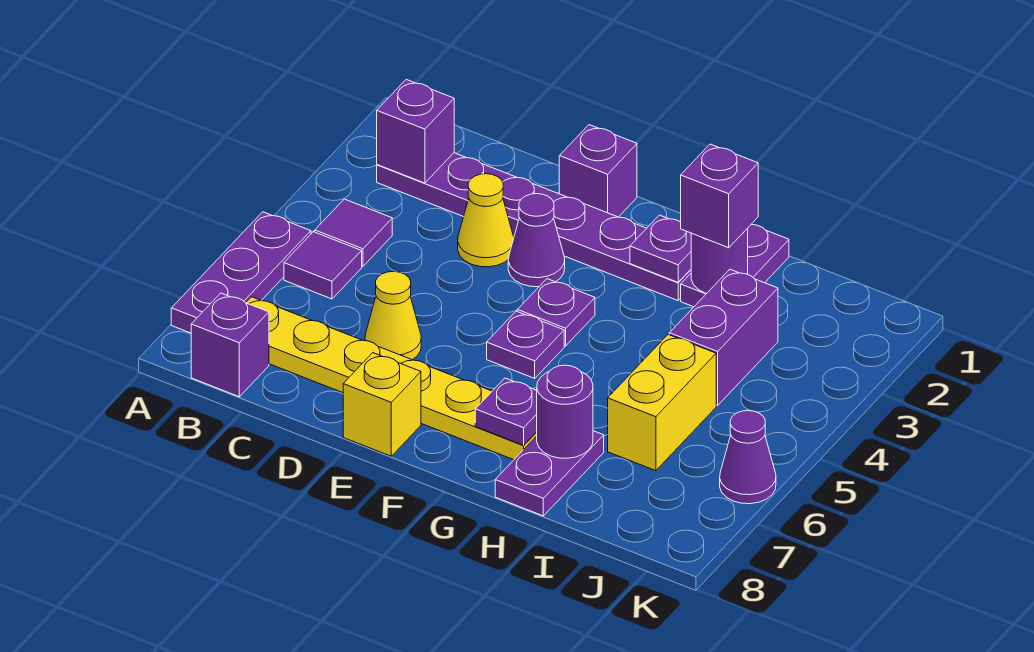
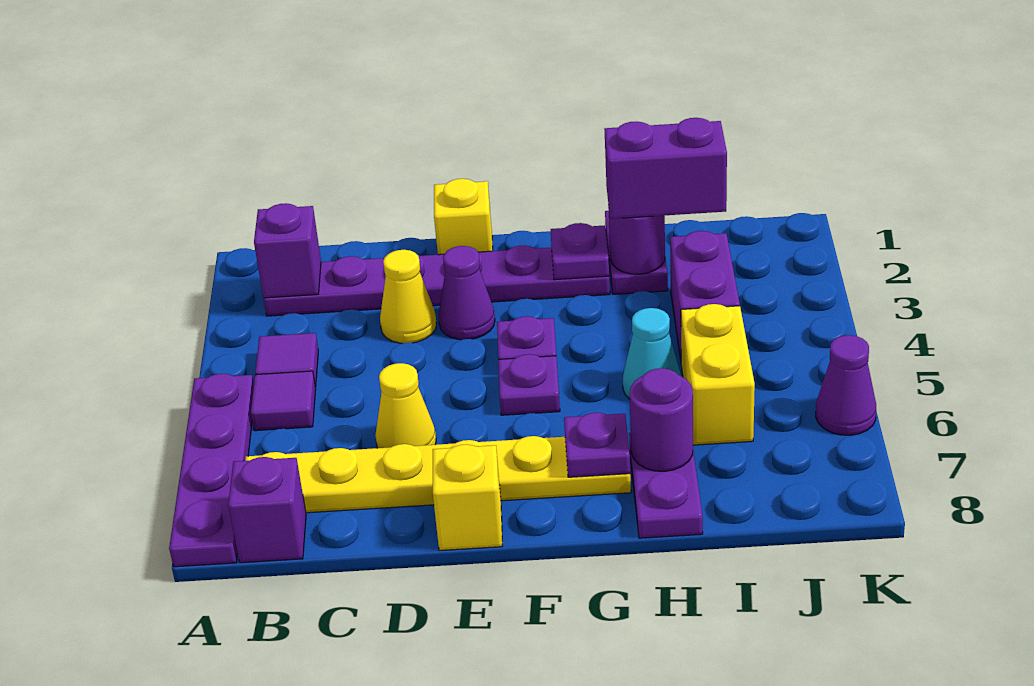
purple 1x3 plate [171,212,311,333] -> purple 1x4 plate [169,374,254,567]
purple 1x1 brick [559,125,637,217] -> yellow 1x1 brick [434,179,493,255]
purple 1x1 brick [681,144,758,248] -> purple 1x2 brick [605,118,727,219]
none -> cyan 1x1 cone [623,308,681,399]

